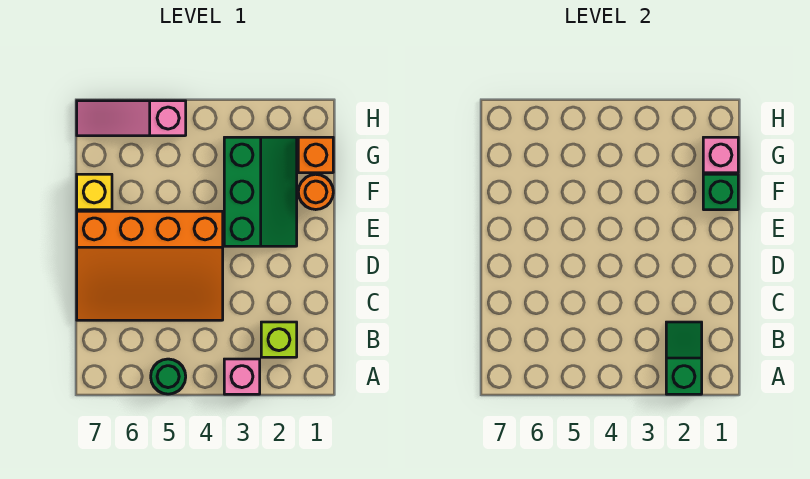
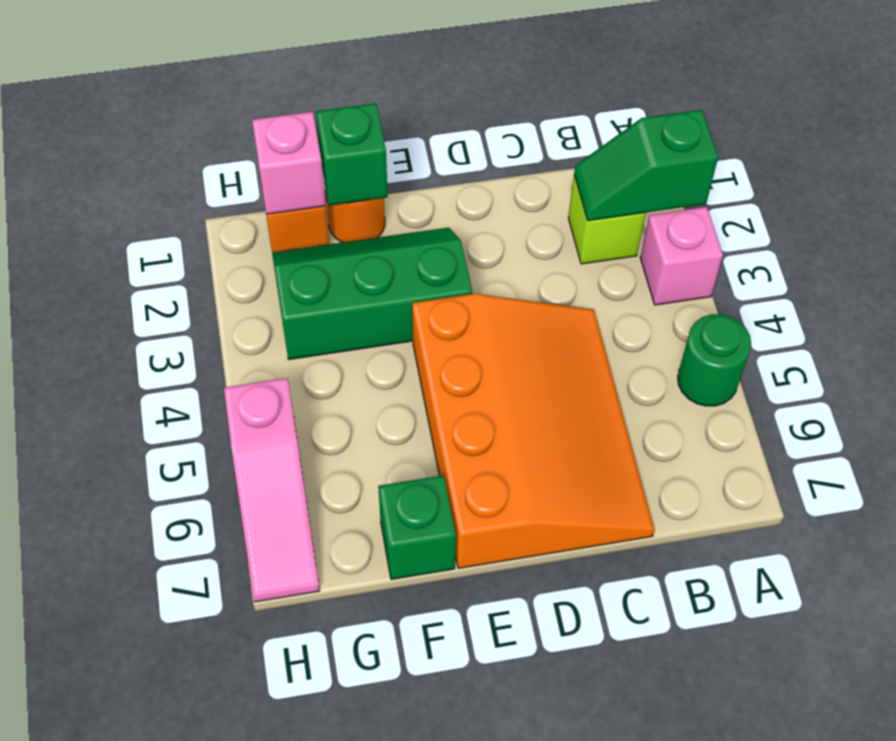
yellow 1x1 brick [77,174,112,210] -> green 1x1 brick [378,475,456,579]

